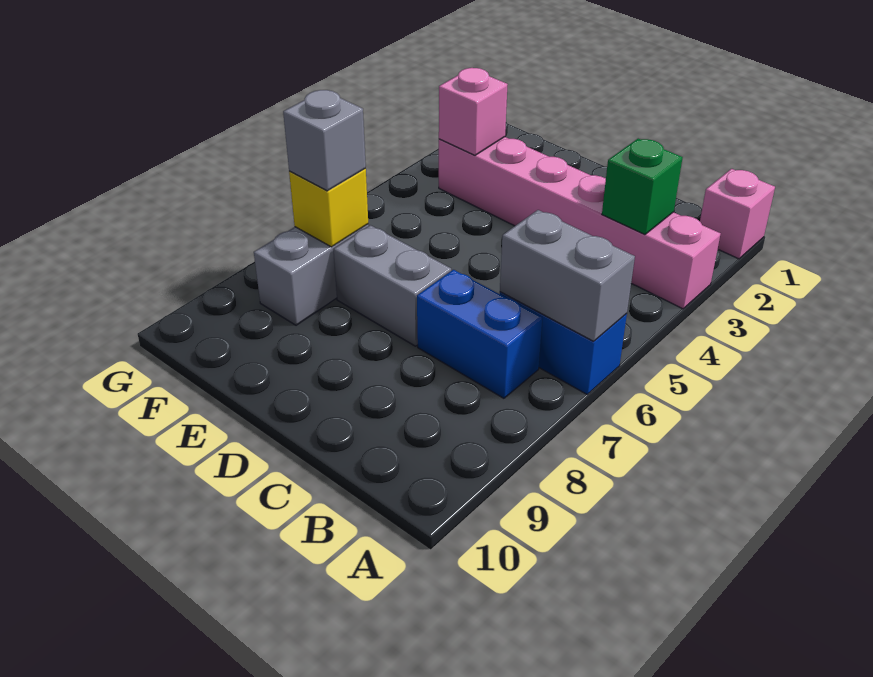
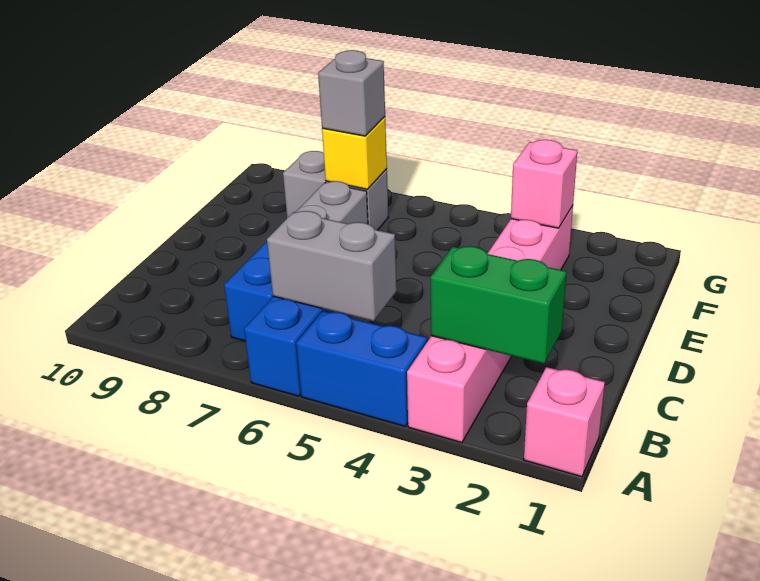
none -> blue 1x2 brick [296,311,427,427]
grey 1x2 brick [500,210,635,341] -> grey 1x2 brick turned to [267,211,397,321]
green 1x1 brick [602,139,683,234] -> green 1x2 brick [431,246,567,364]

